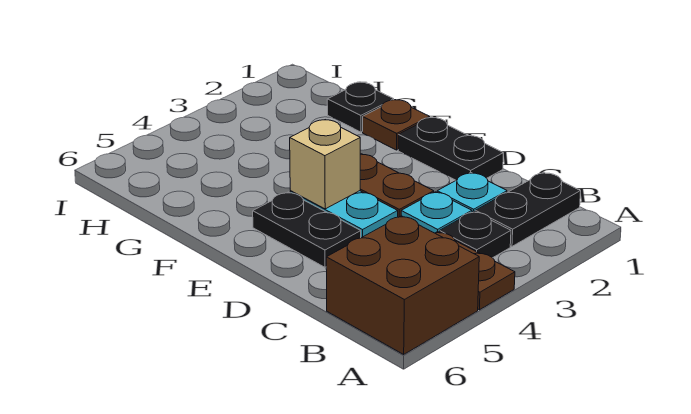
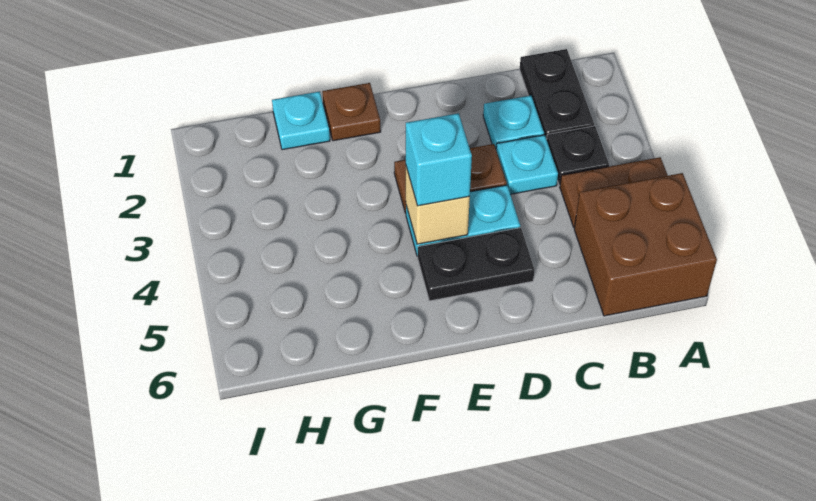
black 1x2 plate [398,117,503,180] -> none
none -> cyan 1x1 brick [406,113,472,206]
black 1x1 plate [327,82,394,132] -> cyan 1x1 plate [272,91,330,150]

